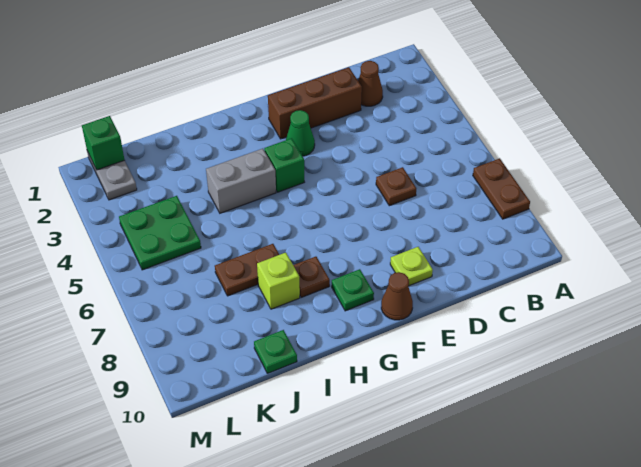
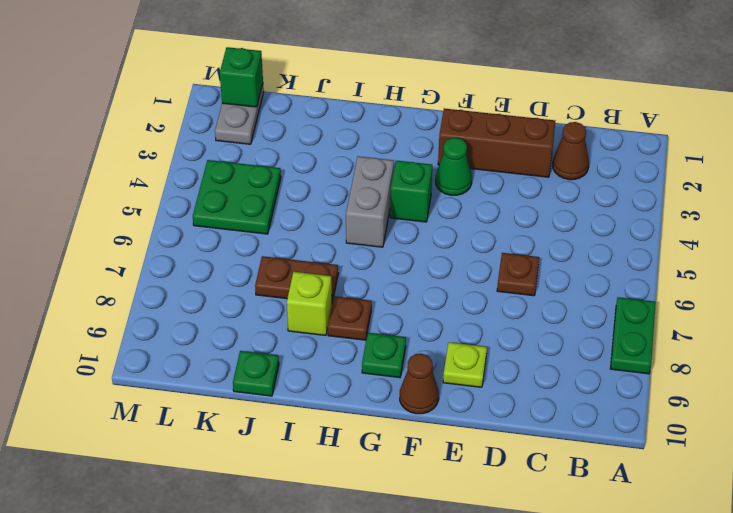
brown 1x2 plate [473,158,530,219] -> green 1x2 plate [610,297,656,374]
grey 1x2 brick [206,149,276,213] -> grey 1x2 brick turned to [346,156,394,247]

